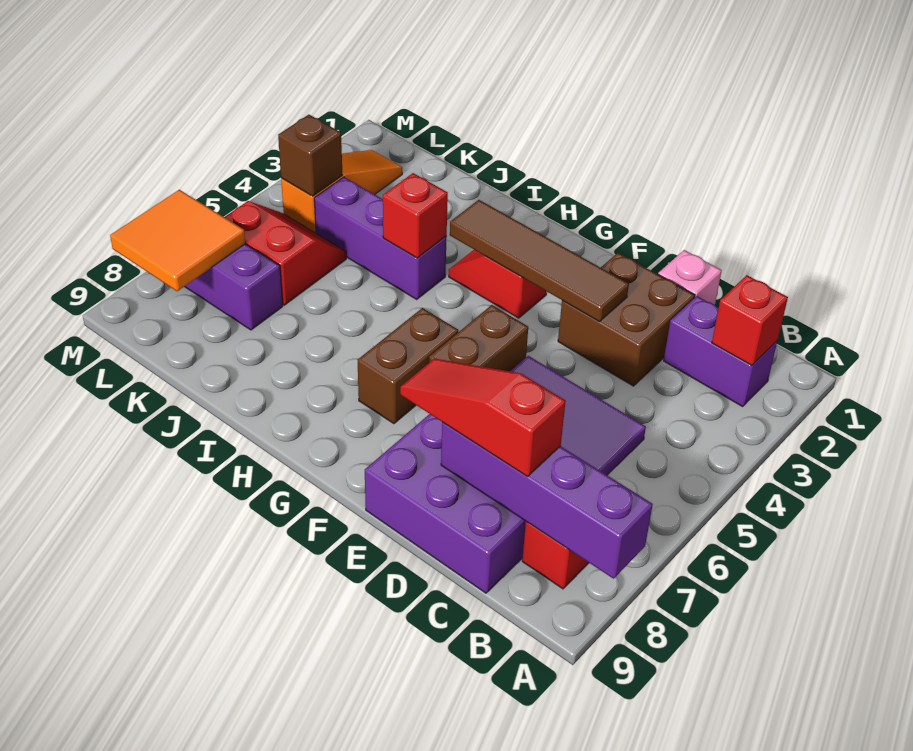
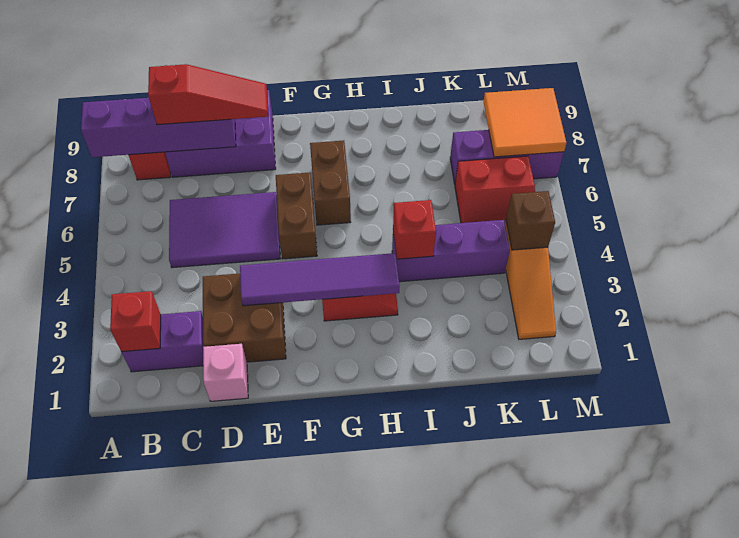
brown 1x4 tile [450,200,629,322] -> purple 1x4 tile [240,253,399,306]

